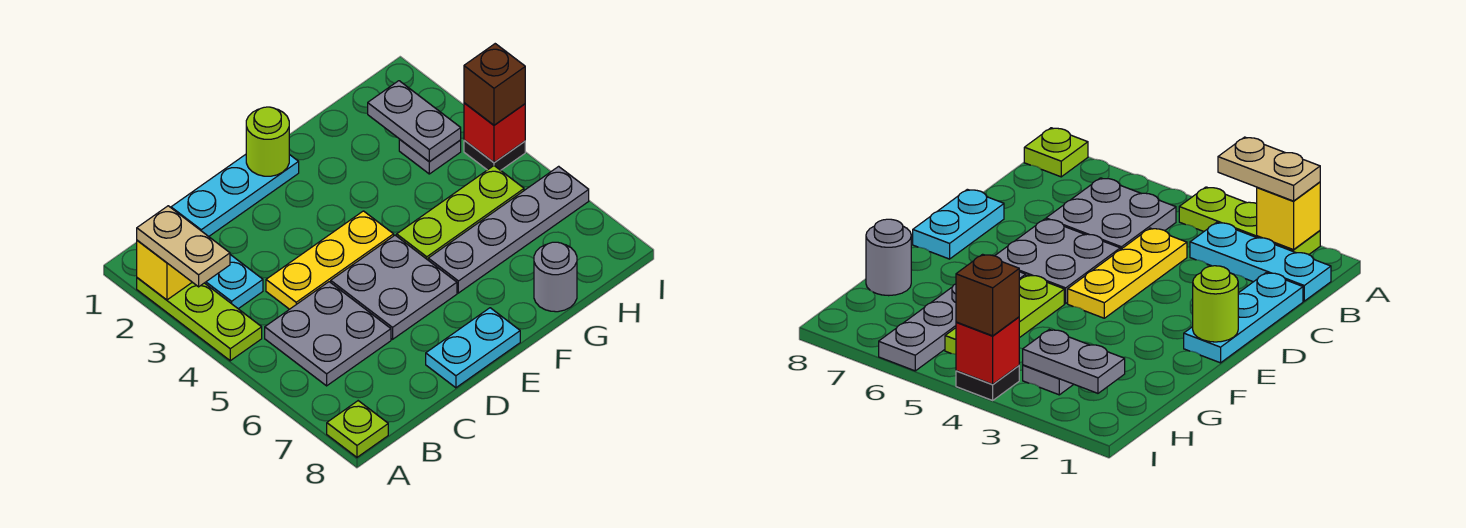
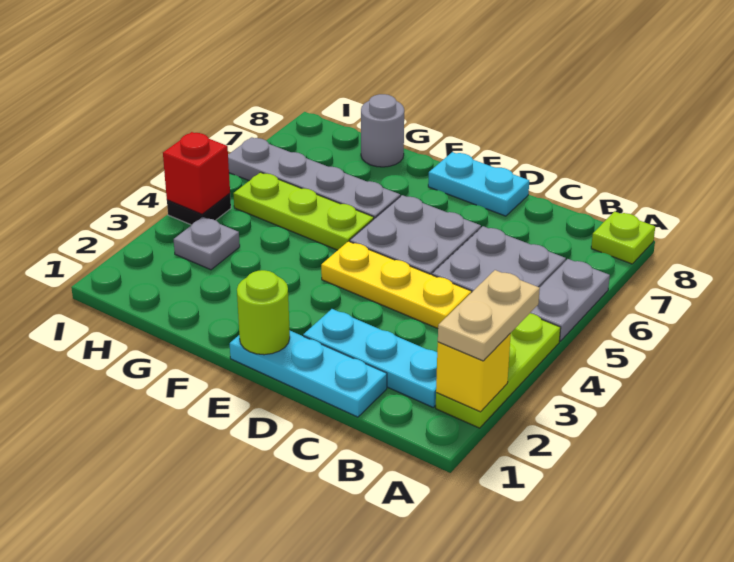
cyan 1x3 plate [205,255,263,309] -> cyan 1x3 plate turned to [303,309,437,407]
grey 1x2 plate [368,81,461,161] -> grey 1x2 plate moved to [530,259,610,341]
brown 1x1 brick [464,44,525,125] -> none

